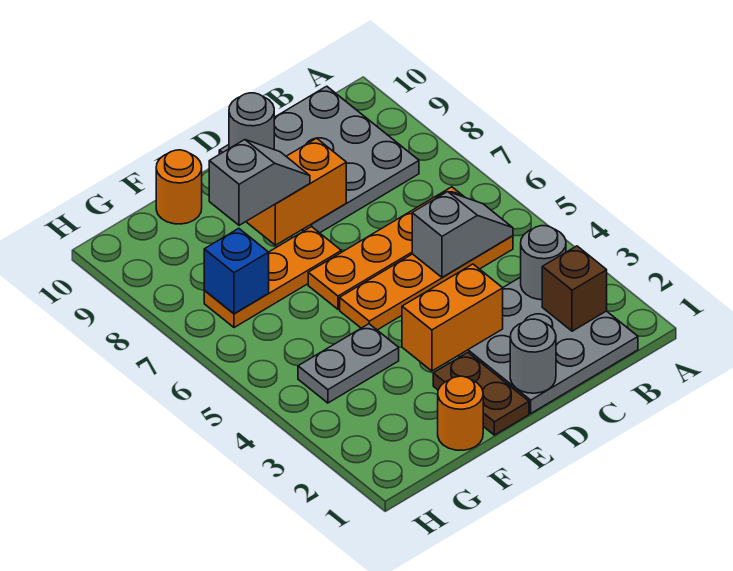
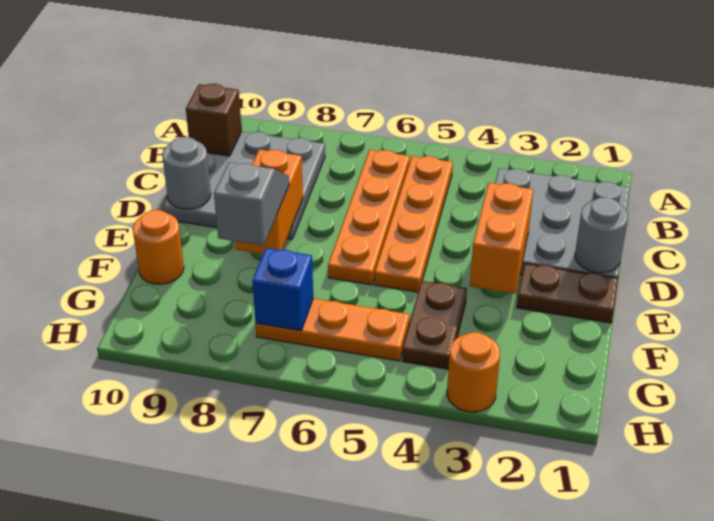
brown 1x1 brick [542,246,607,331] -> brown 1x1 brick moved to [186,84,242,156]
grey 1x1 round brick [521,226,566,300] -> none
grey 1x2 slope [412,192,513,277] -> none
orange 1x3 plate [204,227,341,328] -> orange 1x3 plate turned to [256,298,410,361]
orange 1x1 round brick [438,376,483,450] -> orange 1x1 round brick moved to [447,332,500,412]
grey 1x2 plate [298,324,399,403] -> brown 1x2 plate [402,281,467,369]

